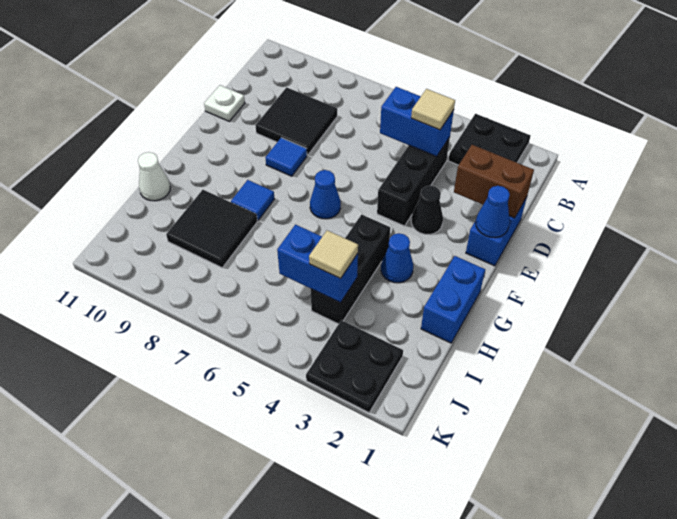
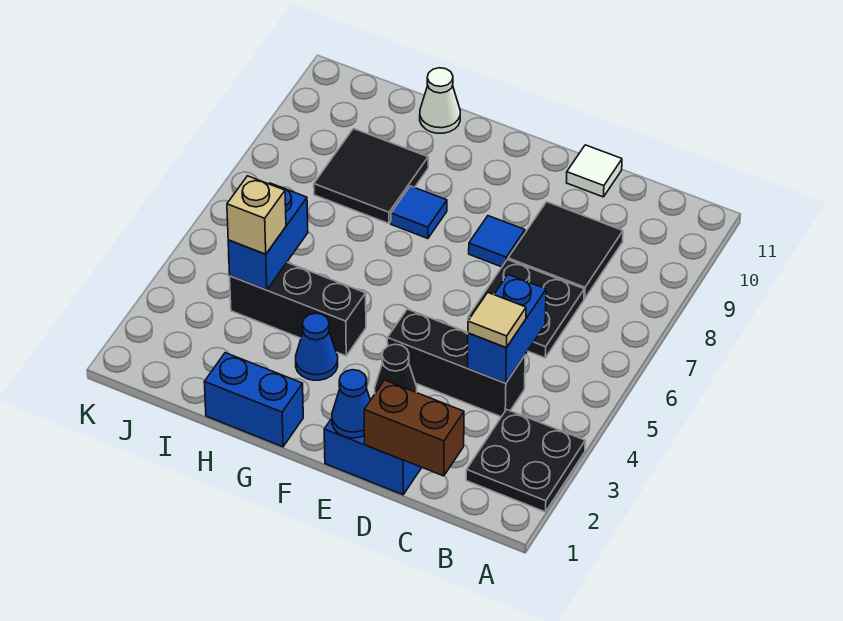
brown 1x2 brick [454,145,534,218] -> brown 1x2 brick turned to [364,380,464,476]
white 1x1 plate [204,85,245,121] -> white 1x1 tile [567,145,622,197]
blue 1x1 cone [310,170,341,219] -> none
tan 1x1 tile [309,230,358,279] -> tan 1x1 brick [227,176,286,254]
black 2x2 plate [306,320,403,413] -> black 2x2 plate moved to [468,259,584,358]

